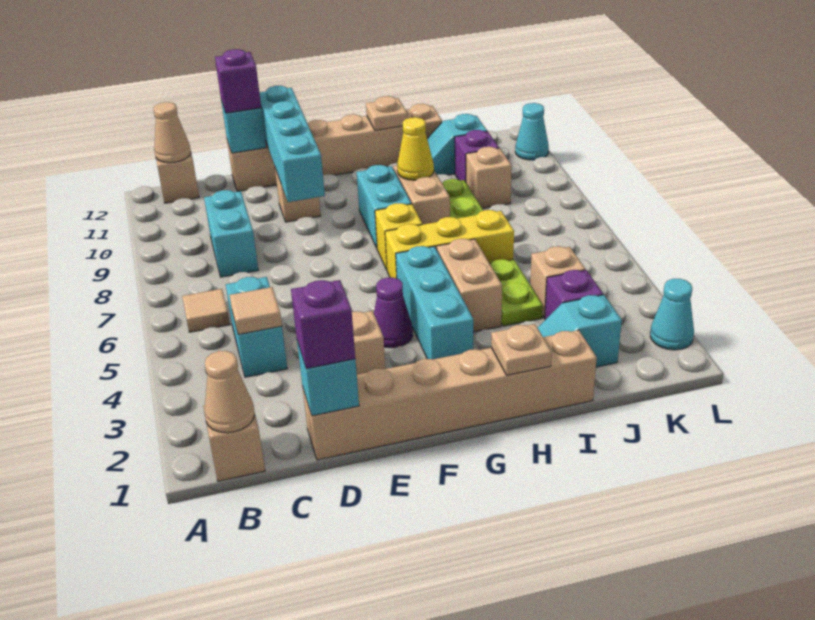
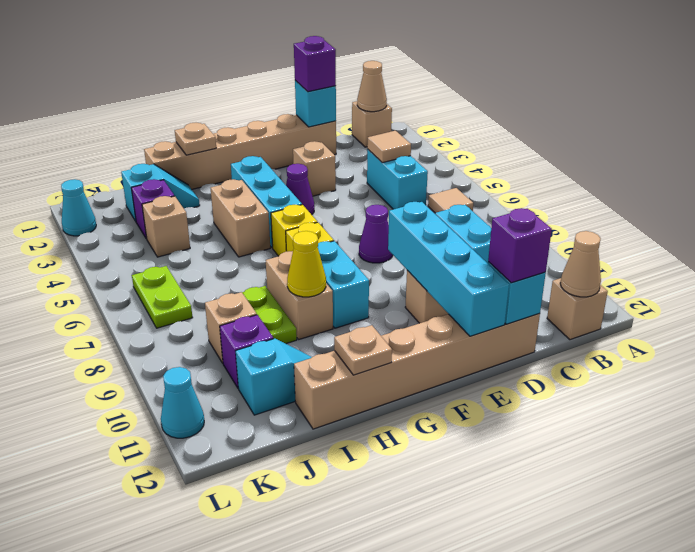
none -> purple 1x1 cone [359,205,393,263]
yellow 1x3 brick [385,210,514,278] -> yellow 1x1 brick [271,205,317,256]
lime 1x2 plate [490,259,543,326] -> lime 1x2 plate moved to [132,266,193,328]

